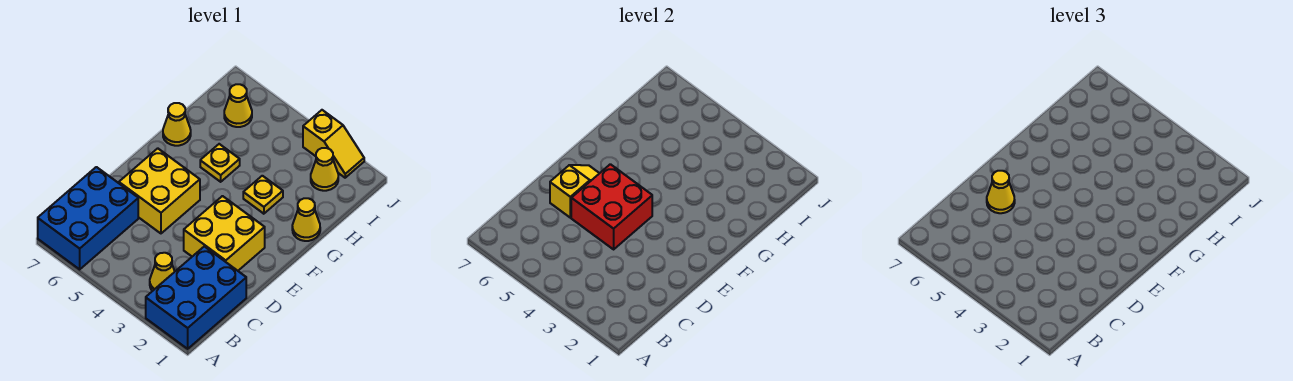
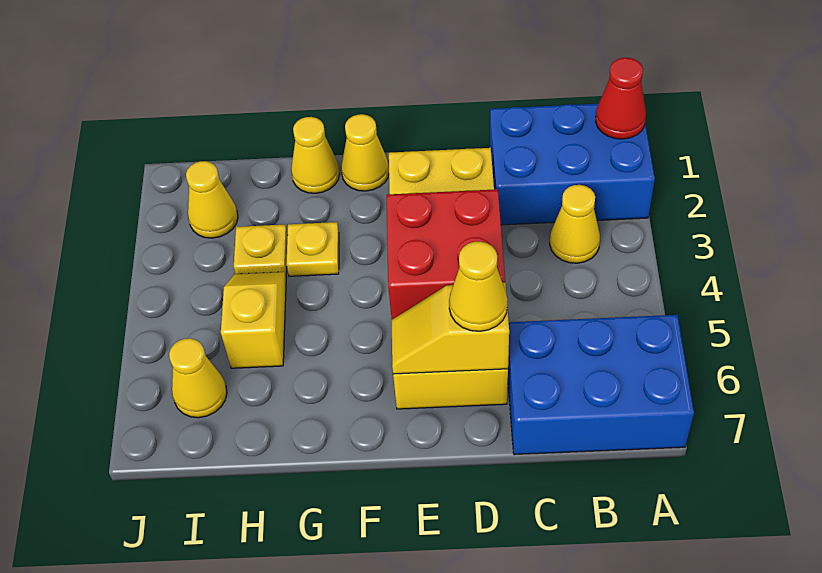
none -> red 1x1 cone [595,58,646,139]
yellow 1x1 plate [200,144,240,182] -> yellow 1x1 plate moved to [234,225,288,275]
yellow 1x1 cone [163,103,191,146] -> yellow 1x1 cone moved to [341,114,389,191]
yellow 1x2 slope [303,110,364,178] -> yellow 1x2 slope moved to [221,272,286,368]

